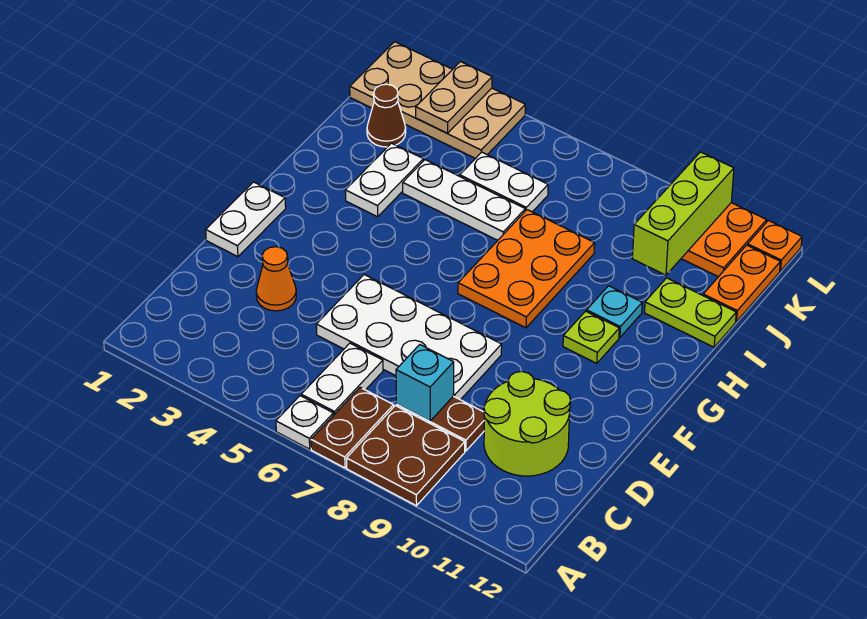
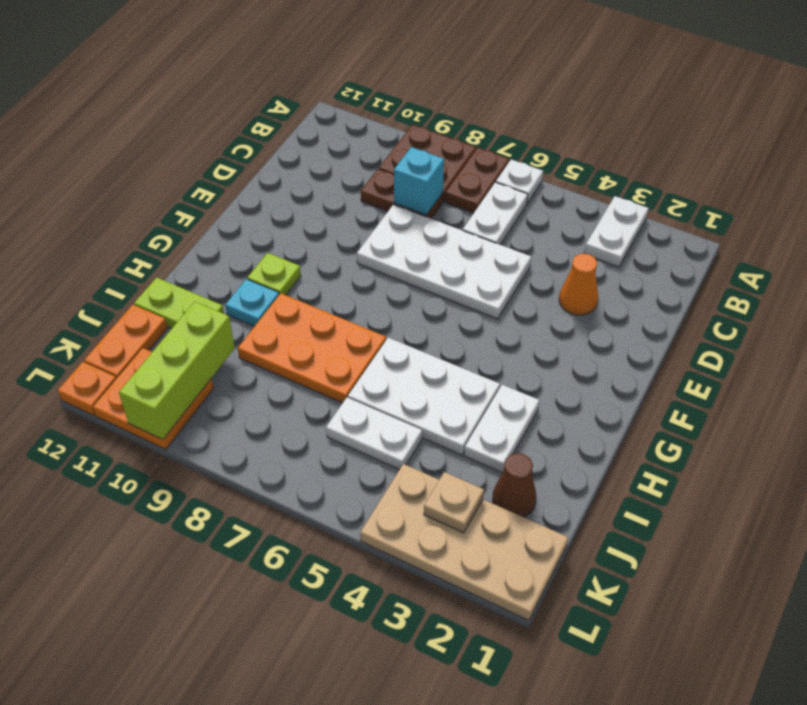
lime 2x2 round brick [484,372,571,476] -> none
white 1x2 plate [206,182,286,257] -> white 1x2 plate moved to [584,196,649,267]
orange 2x3 plate [458,210,595,328] -> orange 2x3 plate turned to [238,293,386,403]
white 1x3 plate [403,160,525,240] -> white 2x3 plate [348,338,500,455]
tan 1x2 plate [416,62,492,133] -> tan 1x1 plate [424,472,484,533]

